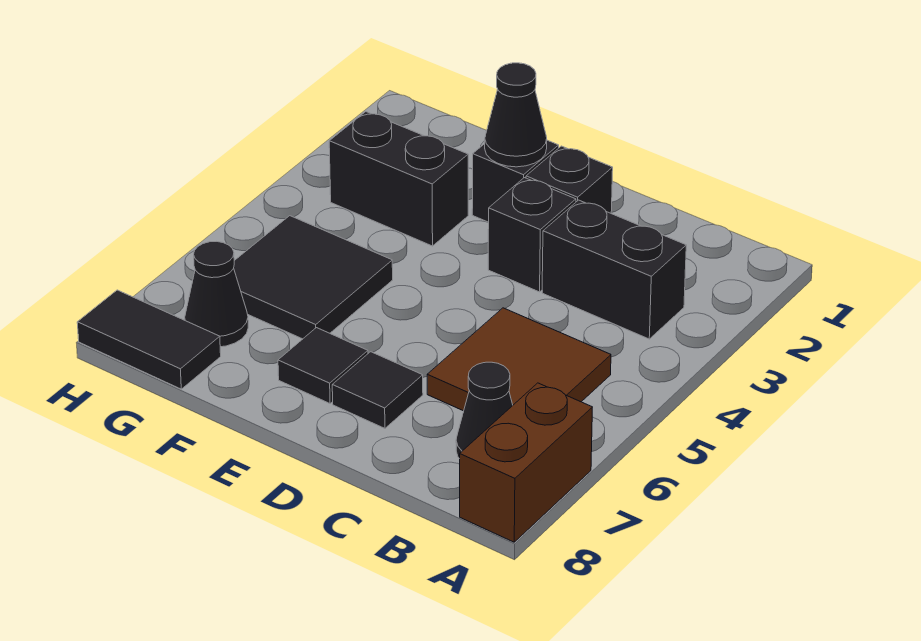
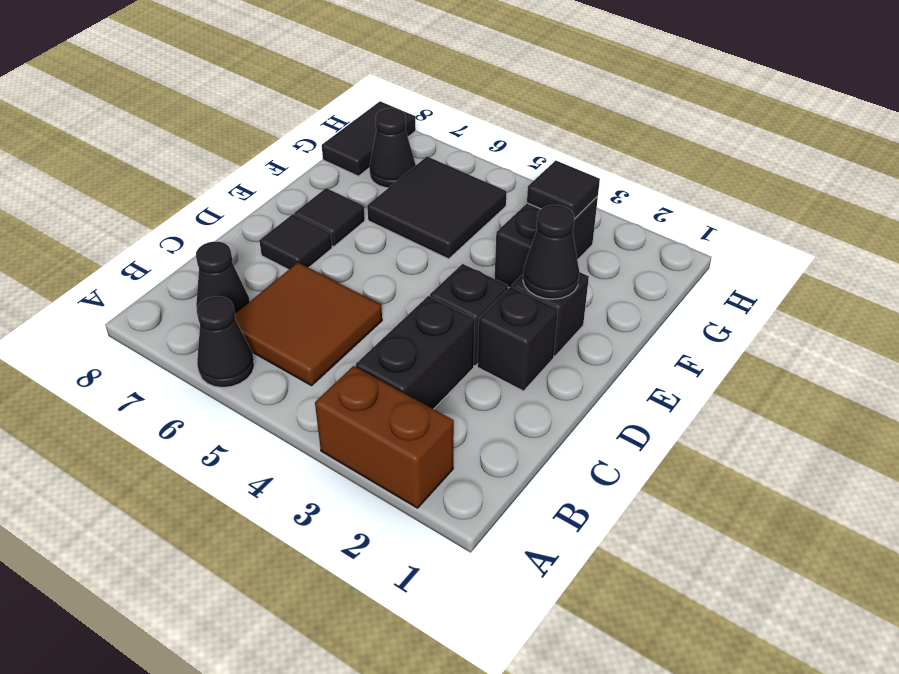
none -> black 1x1 cone [197,296,254,388]
brown 1x2 brick [460,383,592,542] -> brown 1x2 brick moved to [315,366,454,508]
none -> black 1x1 tile [527,160,600,219]

